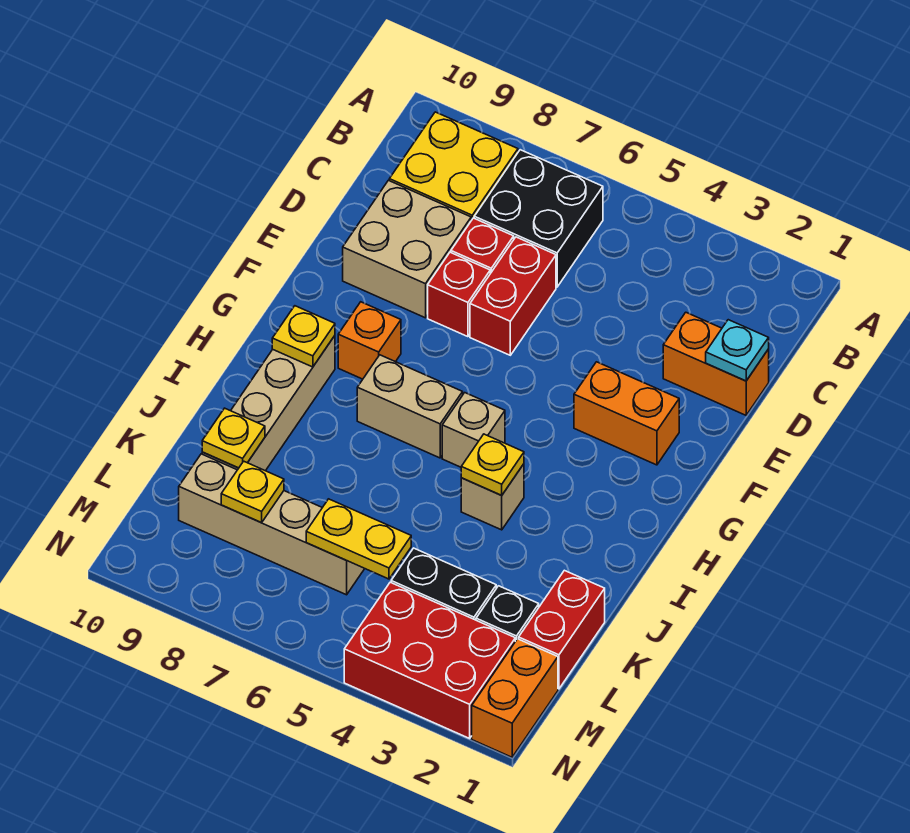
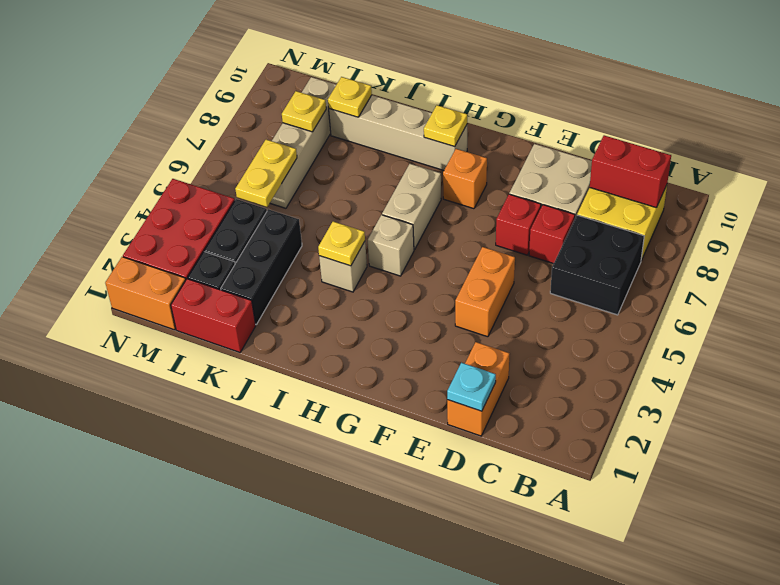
red 1x2 brick [470,237,556,355] -> red 1x2 brick moved to [590,135,671,208]
orange 1x2 brick [574,362,679,465] -> orange 1x2 brick moved to [455,247,515,337]
none -> black 1x3 brick [221,209,302,324]

